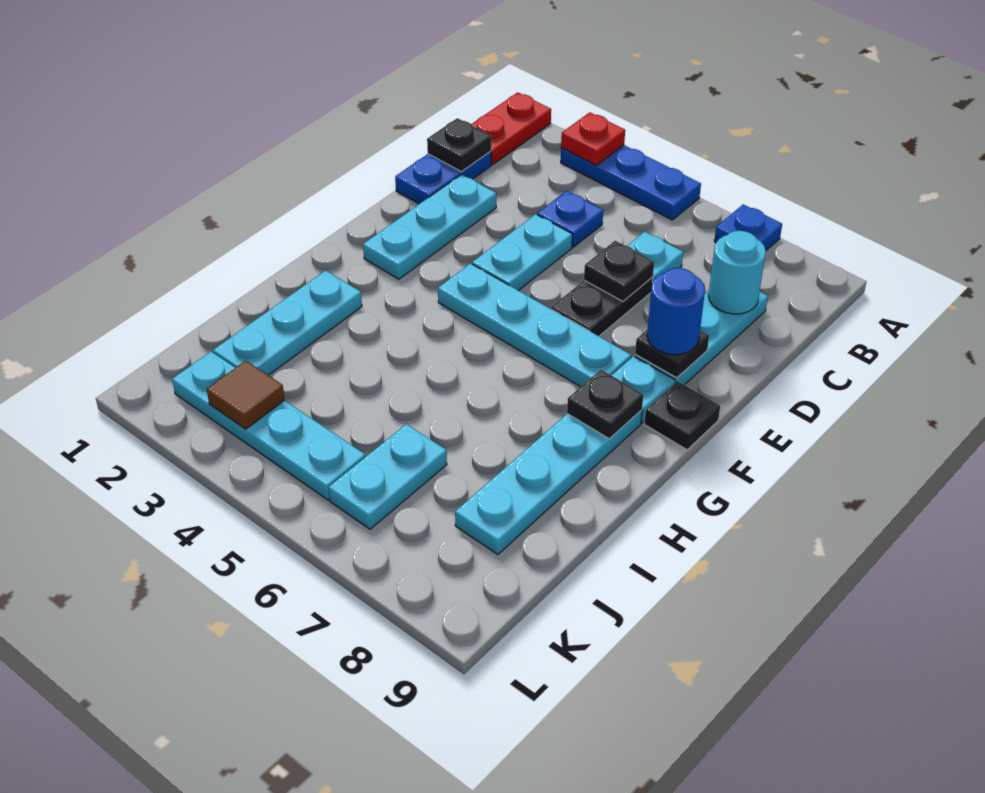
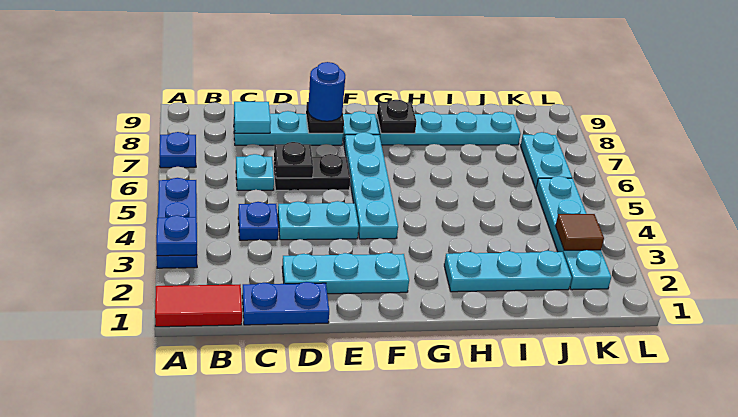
red 1x2 plate [471,92,551,165] -> red 1x2 tile [155,285,242,327]
red 1x1 plate [561,112,625,165] -> blue 1x1 plate [156,215,197,256]
black 1x1 plate [427,118,491,171] -> none
cyan 1x1 round brick [708,231,766,314] -> cyan 1x1 tile [234,102,271,133]
black 1x1 plate [644,381,720,450] -> none
cyan 1x2 plate [329,424,447,529] -> cyan 1x2 plate turned to [521,132,572,188]

